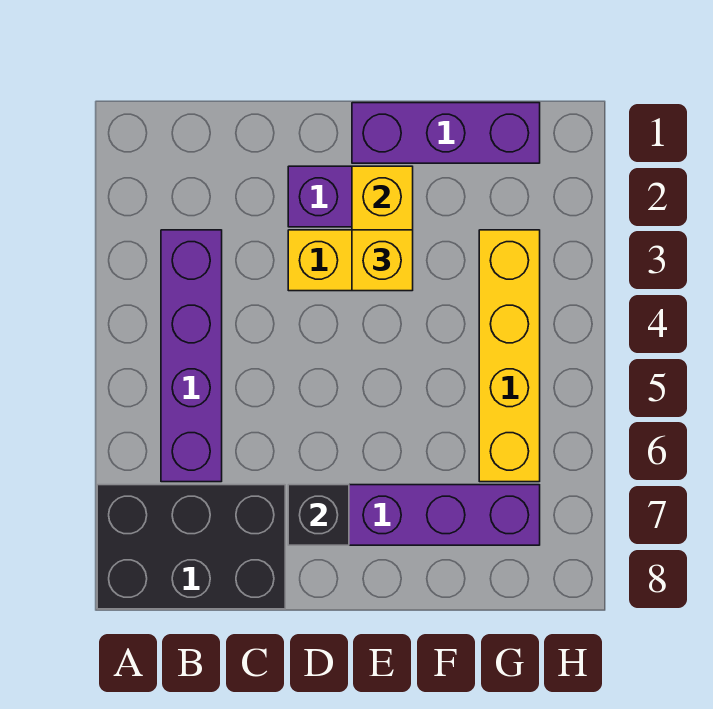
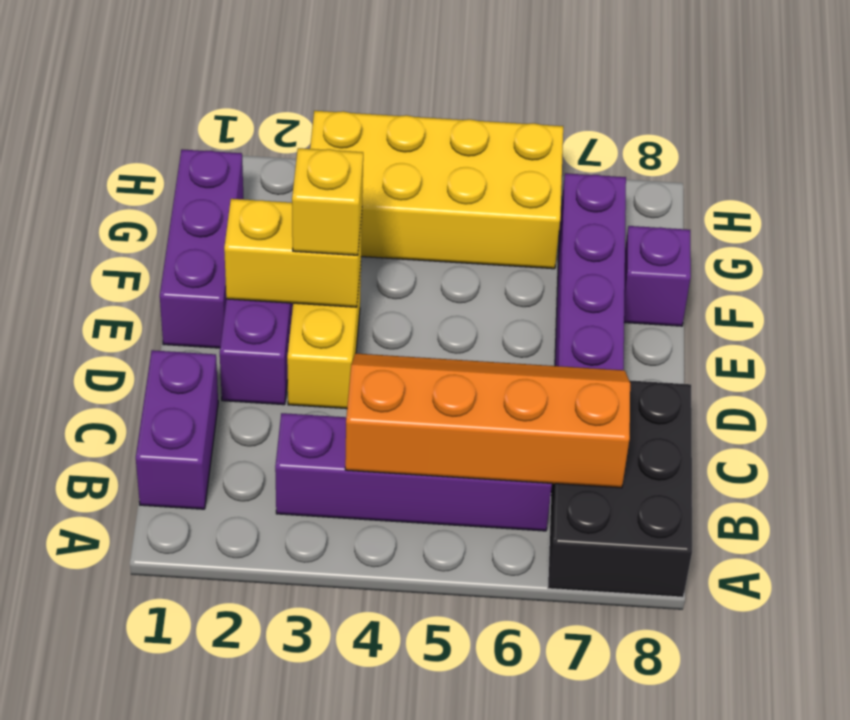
none -> purple 1x2 brick [136,350,218,509]
none -> orange 2x4 slope [345,353,630,488]
black 1x1 brick [288,485,349,545] -> none
none -> purple 1x1 brick [624,226,691,326]
yellow 1x4 brick [479,230,540,482] -> yellow 2x4 brick [310,111,563,269]

